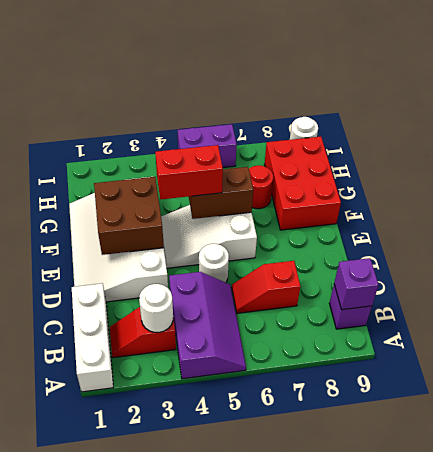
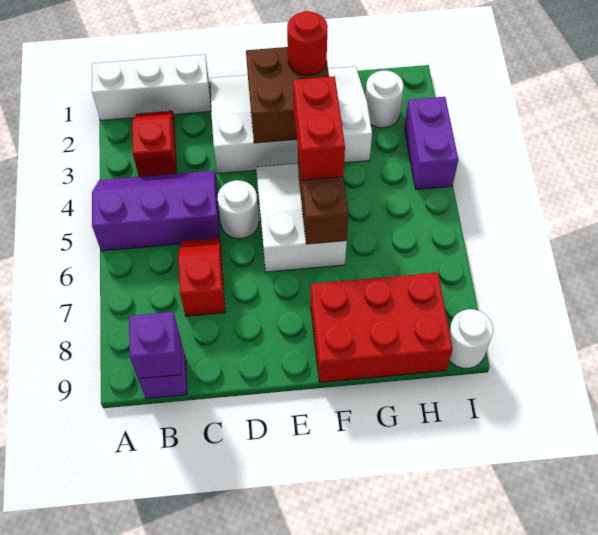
purple 2x3 slope [169,272,246,379] -> purple 2x3 slope turned to [92,170,220,251]
white 1x1 round brick [139,284,173,332] -> white 1x1 round brick moved to [365,71,403,128]
red 1x1 round brick [249,165,273,209] -> red 1x1 round brick moved to [287,11,328,75]
purple 1x2 brick [178,124,237,168] -> purple 1x2 brick moved to [404,97,458,189]

